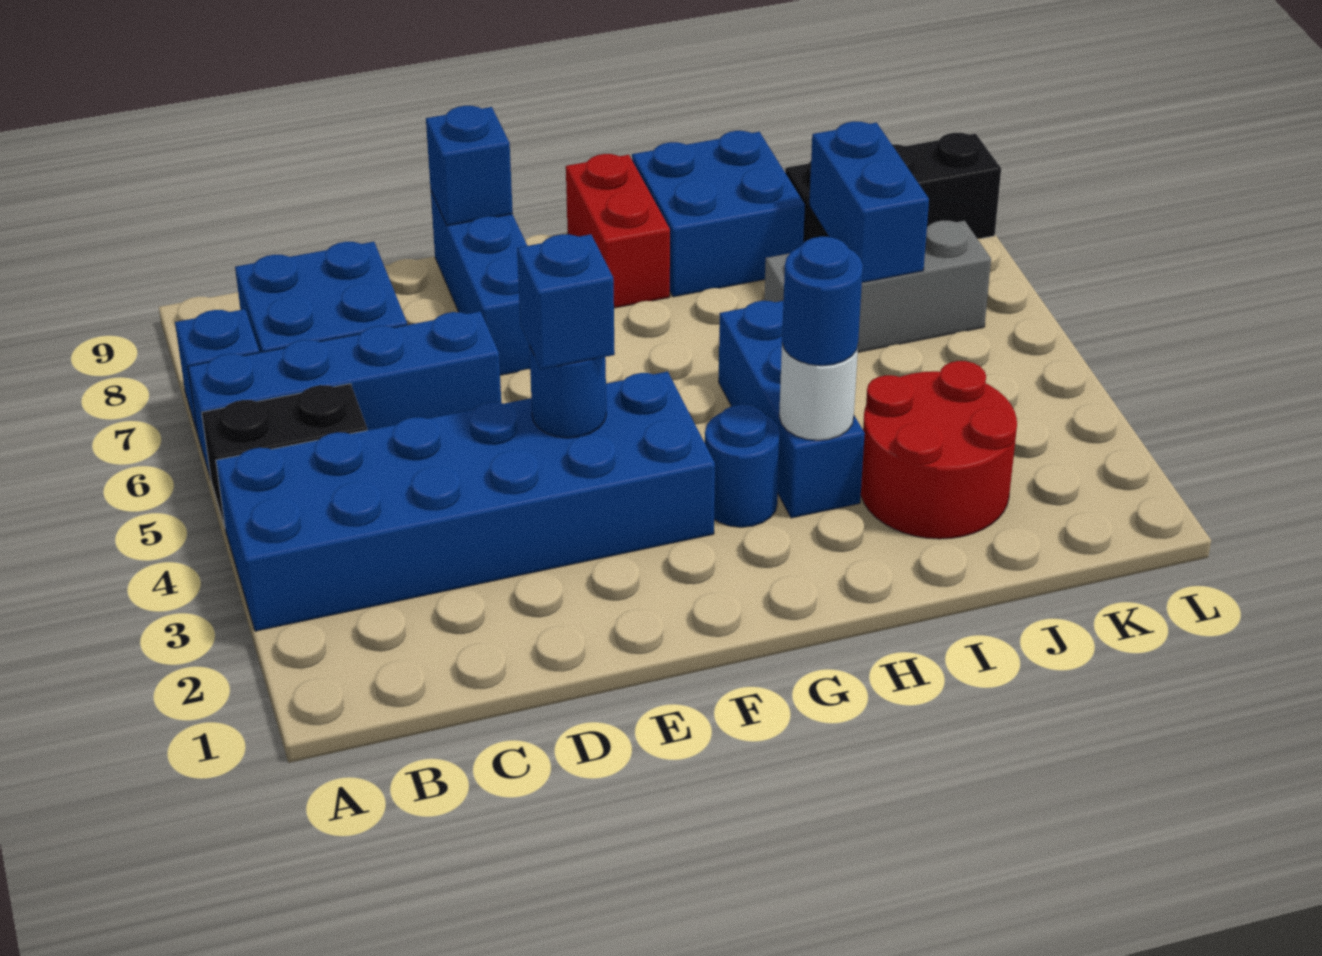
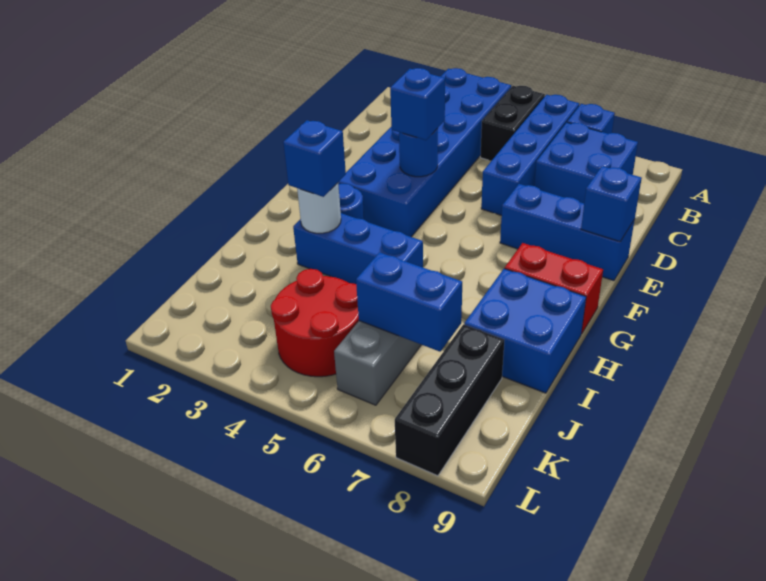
blue 1x1 round brick [782,237,863,366] -> blue 1x1 brick [283,120,346,197]
red 2x2 round brick [861,361,1017,539] -> red 2x2 round brick moved to [271,269,359,377]

